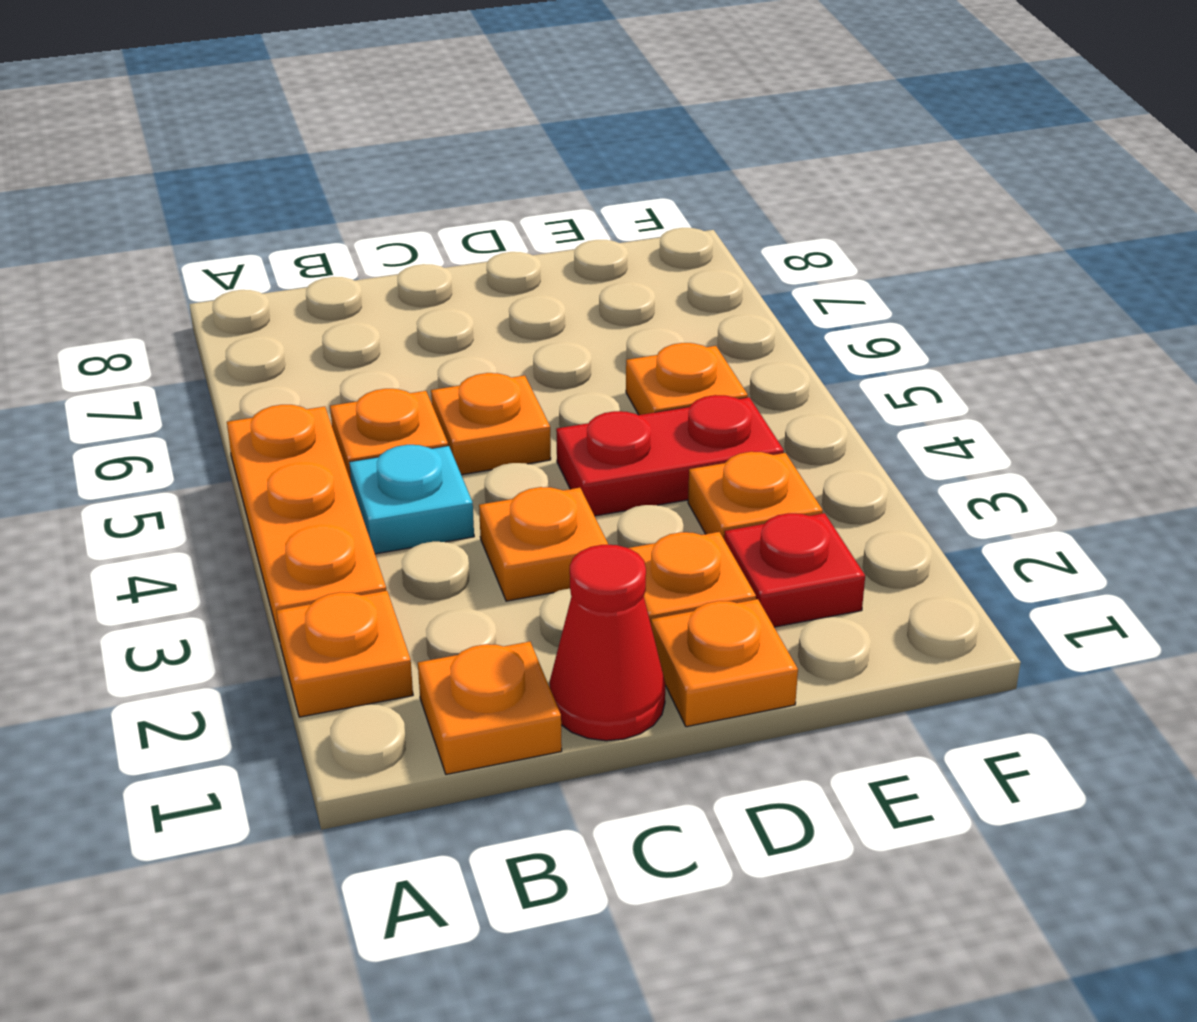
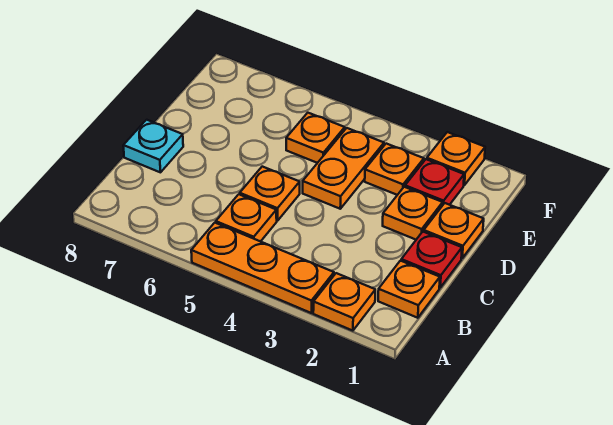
cyan 1x1 plate [349,445,474,554] -> cyan 1x1 plate moved to [123,120,183,172]
red 1x1 cone [549,545,665,741] -> red 1x1 plate [401,232,462,288]
orange 1x1 plate [479,487,608,601] -> orange 1x1 plate moved to [427,132,485,185]
red 1x2 plate [556,395,784,516] -> orange 1x2 plate [303,128,384,209]

